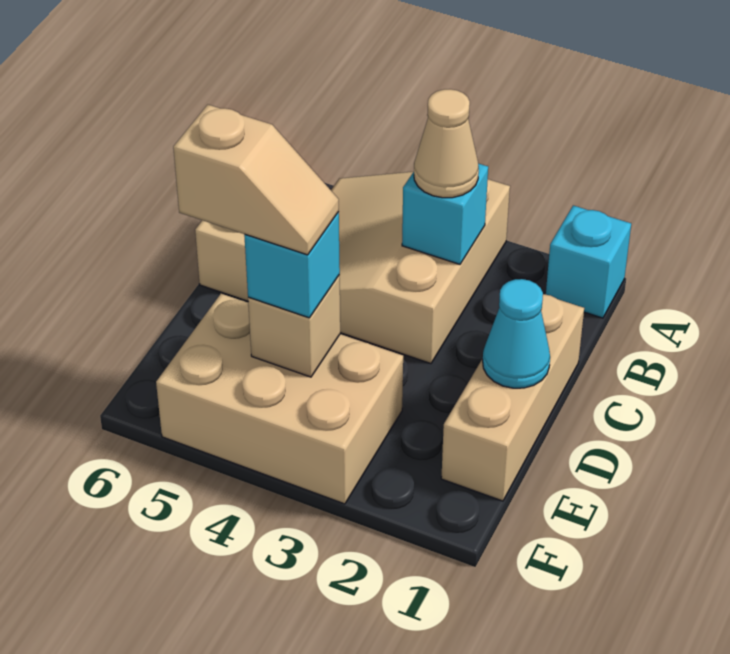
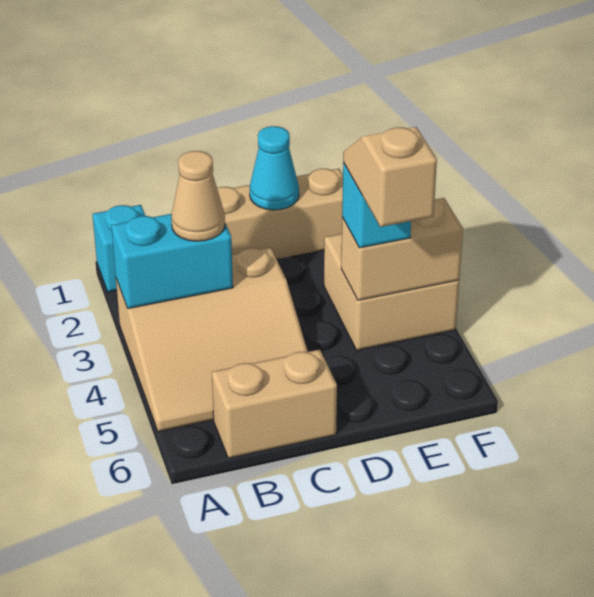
cyan 1x1 brick [402,163,488,264] -> cyan 1x2 brick [112,214,233,309]
tan 2x3 brick [156,294,403,504] -> tan 2x2 brick [324,234,459,350]
tan 1x1 brick [248,275,340,377] -> tan 1x2 brick [341,198,463,300]

